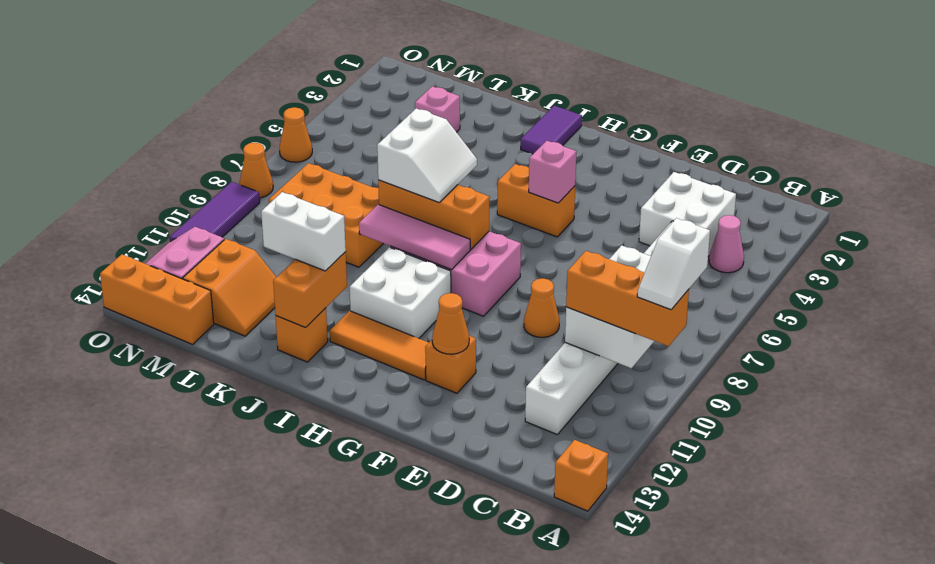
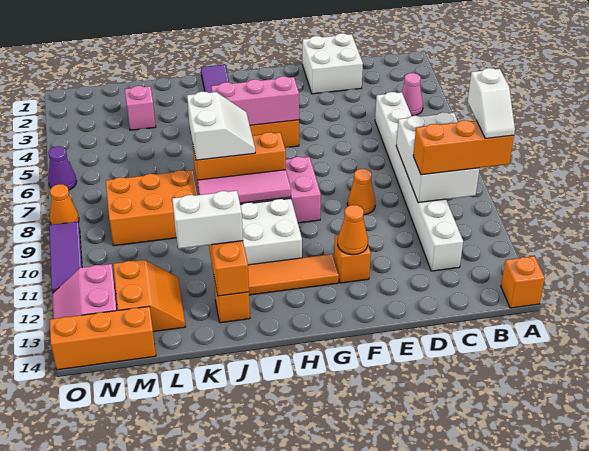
white 2x2 brick [639,172,736,257] -> white 2x2 brick moved to [302,33,363,94]
pink 1x1 brick [529,141,576,203] -> pink 1x3 brick [211,76,299,125]
orange 1x1 cone [279,107,312,162] -> purple 1x1 cone [48,146,77,190]

